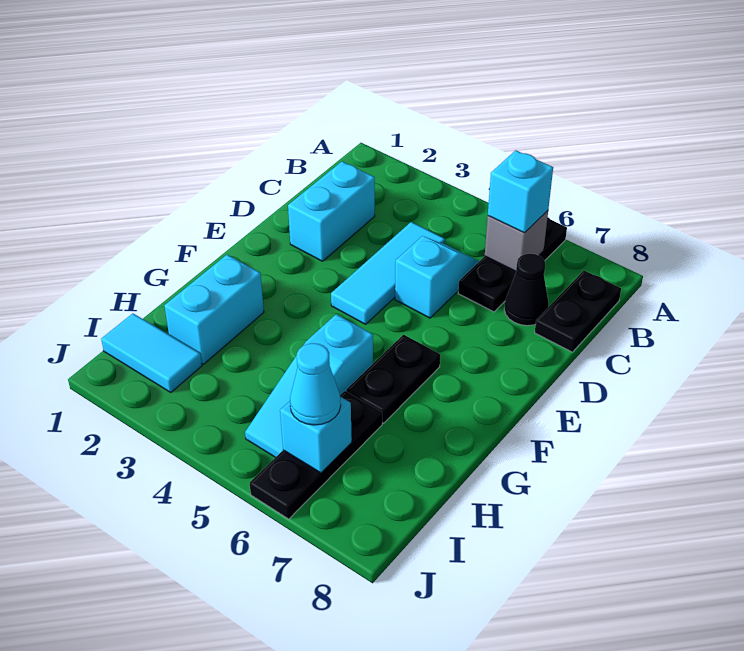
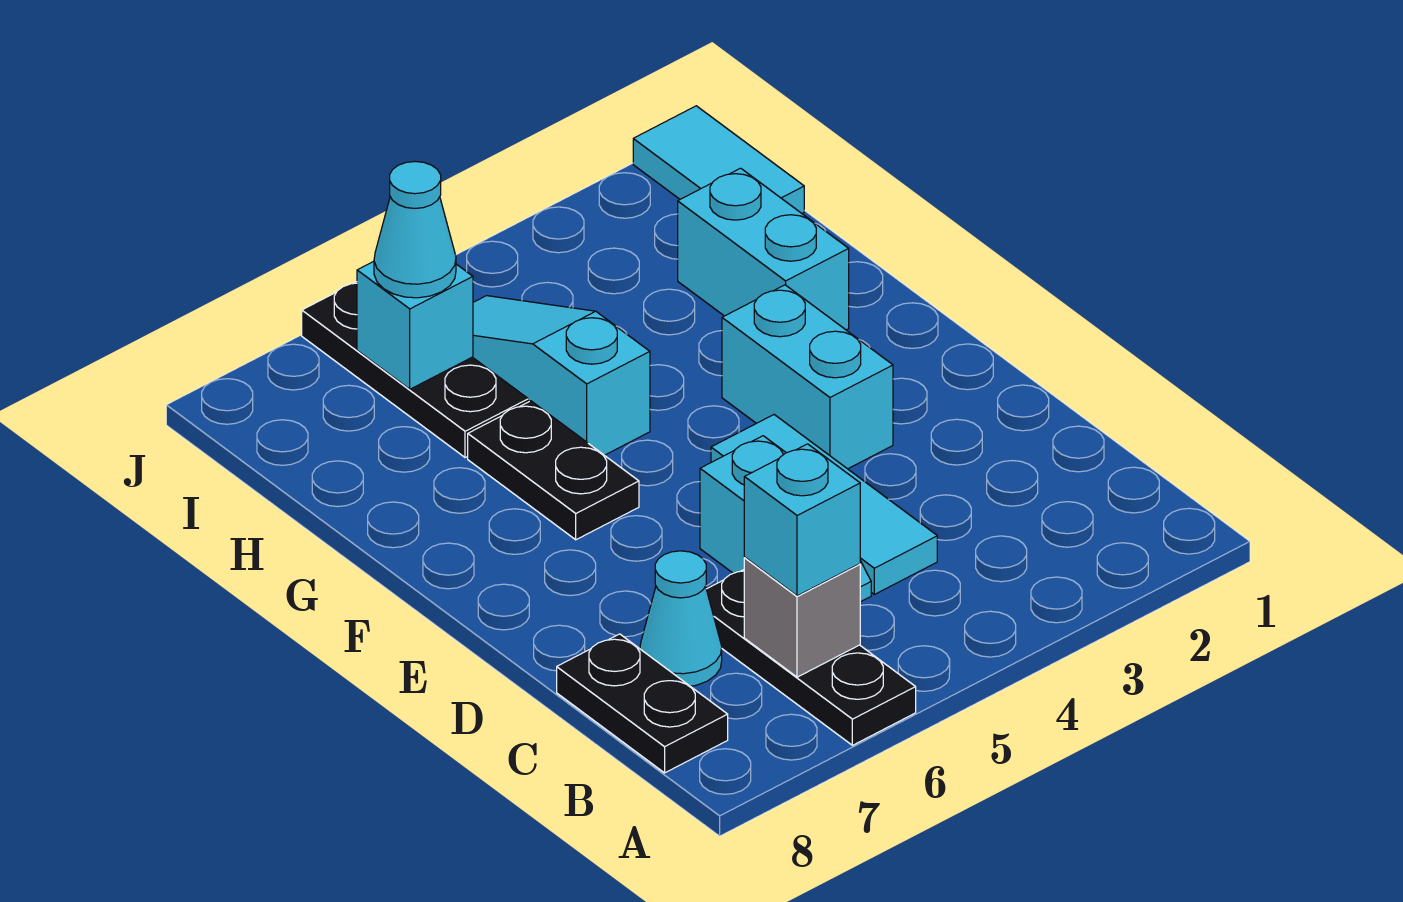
cyan 1x2 brick [288,161,375,261] -> cyan 1x2 brick moved to [722,285,893,469]
black 1x1 cone [504,254,549,326] -> cyan 1x1 cone [640,551,722,686]
cyan 1x2 tile [101,313,202,393] -> cyan 1x2 tile turned to [633,106,804,213]

